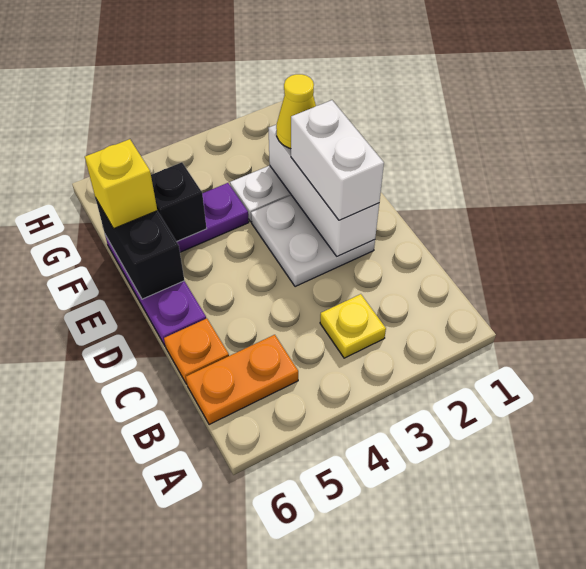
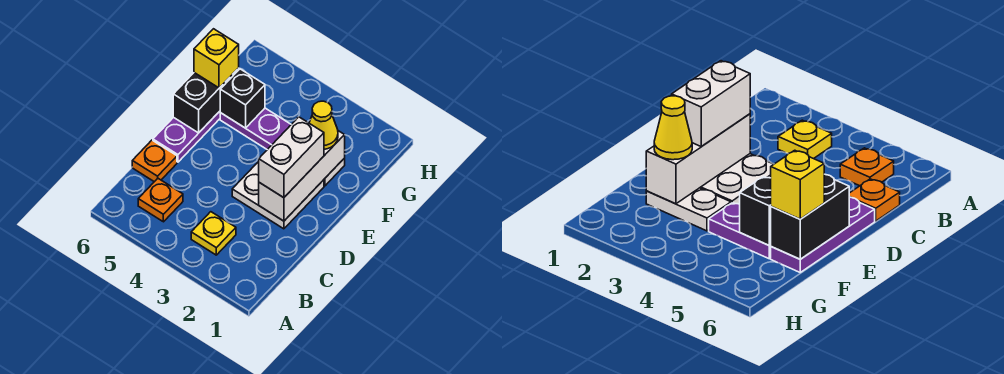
orange 1x2 plate [186,335,298,425] -> orange 1x1 plate [138,178,183,222]

